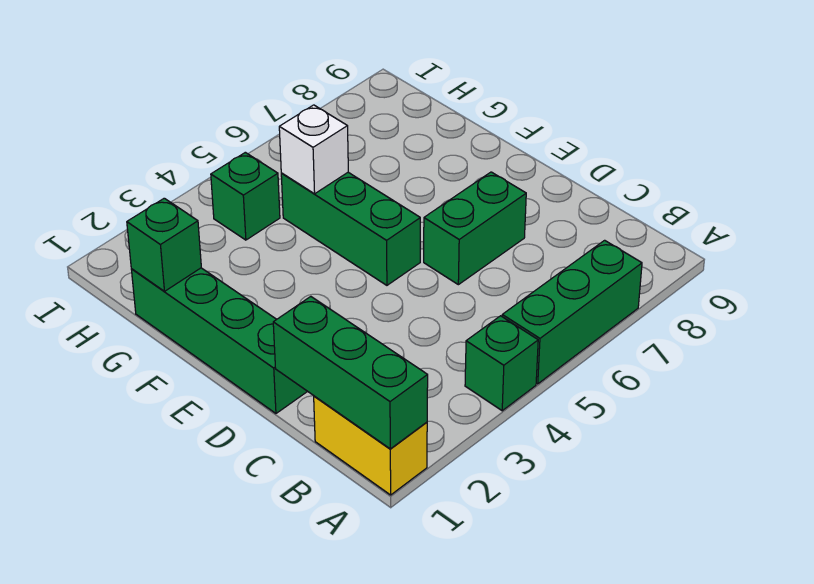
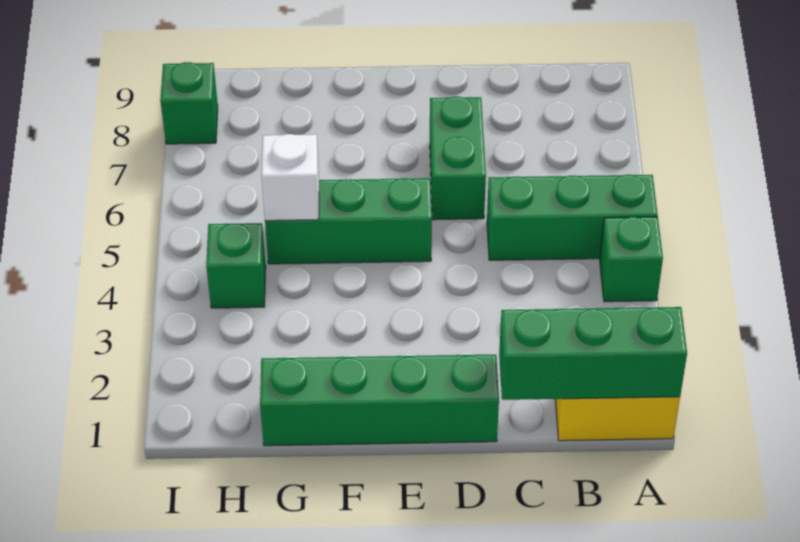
green 1x3 brick [502,240,642,384] -> green 1x3 brick turned to [487,175,658,260]
green 1x1 brick [127,198,201,291] -> green 1x1 brick moved to [160,62,218,144]

